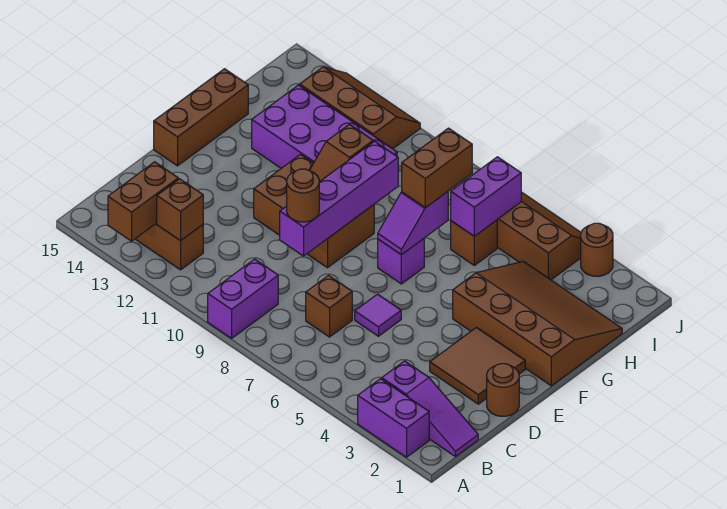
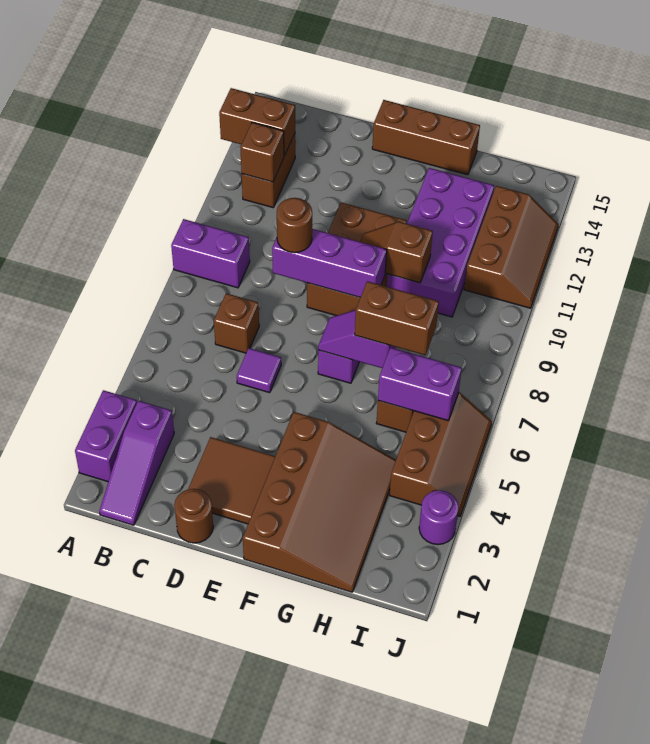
purple 1x4 brick [280,141,398,256] -> purple 1x3 brick [272,229,387,298]
brown 1x1 round brick [581,223,613,276] -> purple 1x1 round brick [419,490,459,545]

